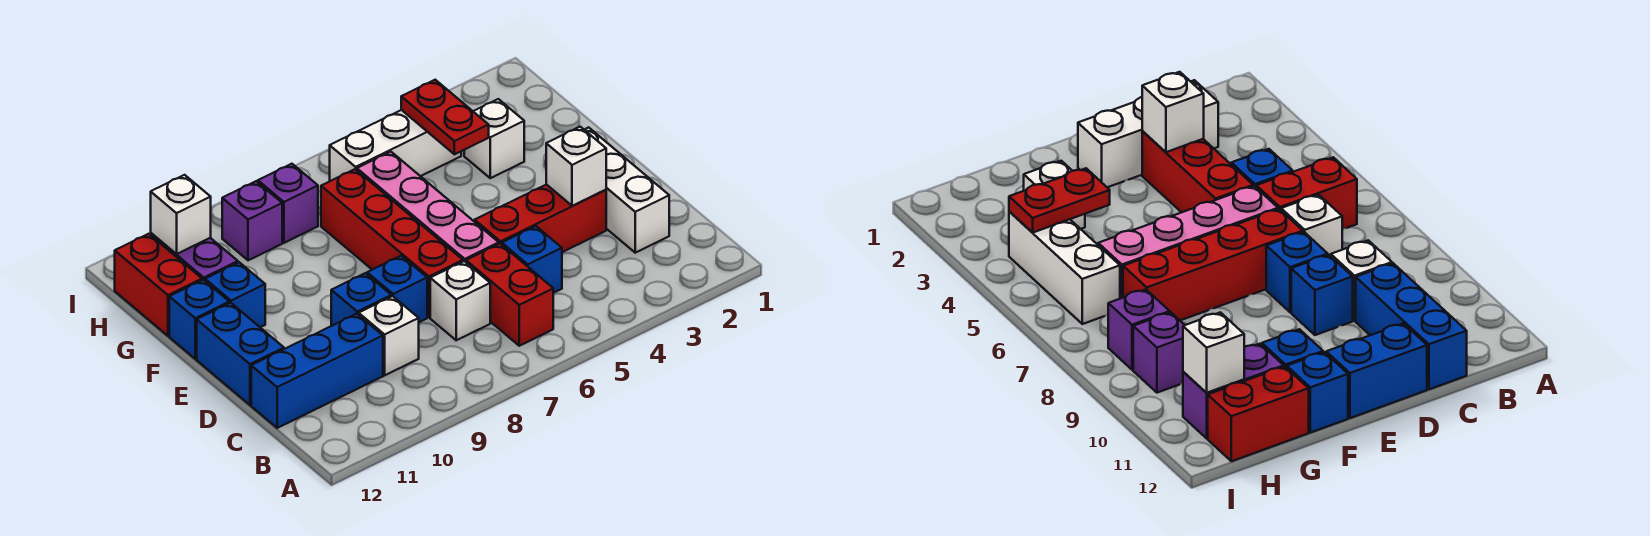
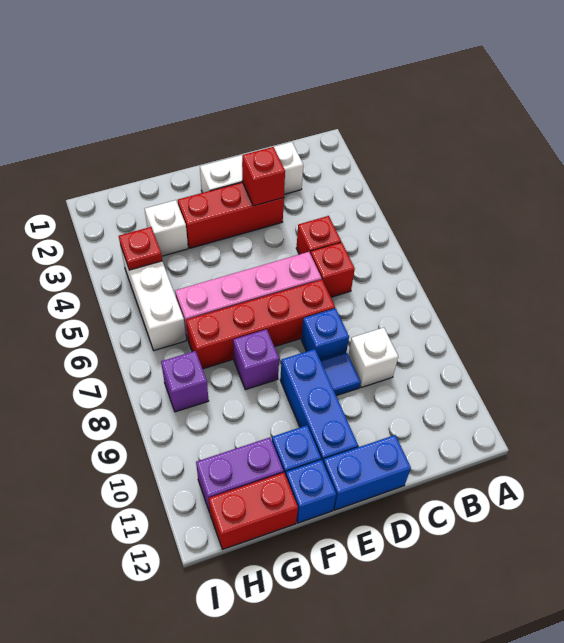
red 1x2 brick [466,244,553,346] -> red 1x1 brick [311,242,355,297]
blue 1x1 brick [502,226,562,293] -> red 1x1 brick [296,216,341,254]
white 1x1 brick [430,261,490,340] -> none
blue 1x3 brick [251,314,383,428] -> blue 1x3 brick moved to [280,349,358,461]
red 1x3 brick [475,184,606,252] -> red 1x3 brick turned to [178,182,284,248]
white 1x1 brick [546,127,606,206] -> red 1x1 brick [242,147,285,206]
blue 1x1 brick [331,273,391,326] -> blue 1x1 tile [321,353,361,396]
red 1x2 plate [401,80,489,154] -> red 1x1 plate [119,227,162,270]
purple 1x1 brick [222,181,282,260] -> purple 1x1 brick moved to [233,329,279,390]
white 1x1 brick [151,175,211,254] -> none

